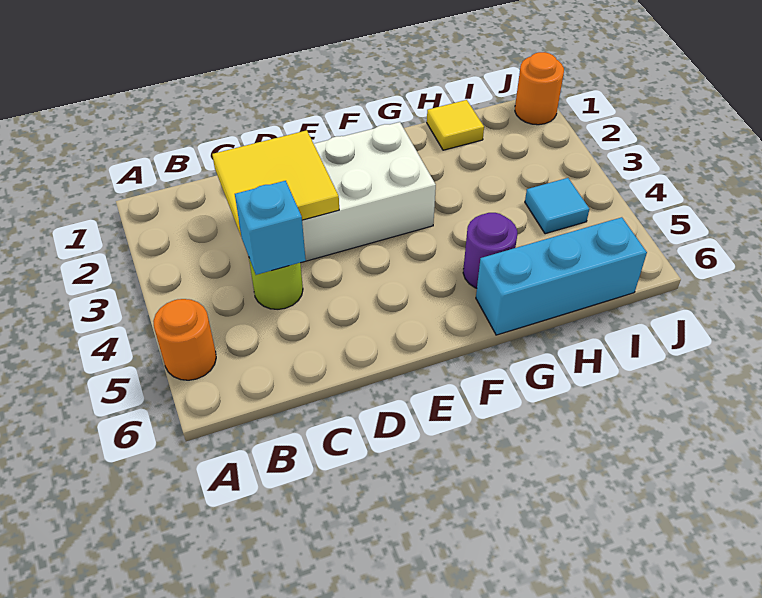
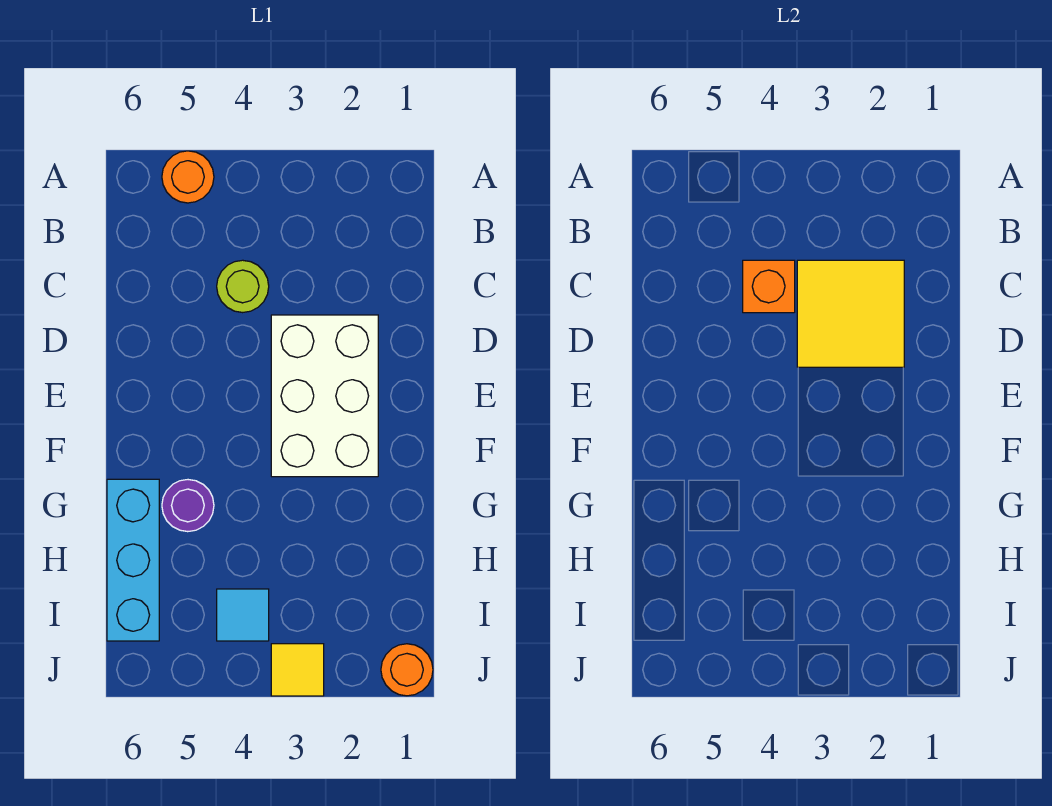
cyan 1x1 brick [235,181,306,275] -> orange 1x1 brick [743,260,795,313]
yellow 1x1 tile [427,100,484,150] -> yellow 1x1 tile moved to [271,644,324,696]

